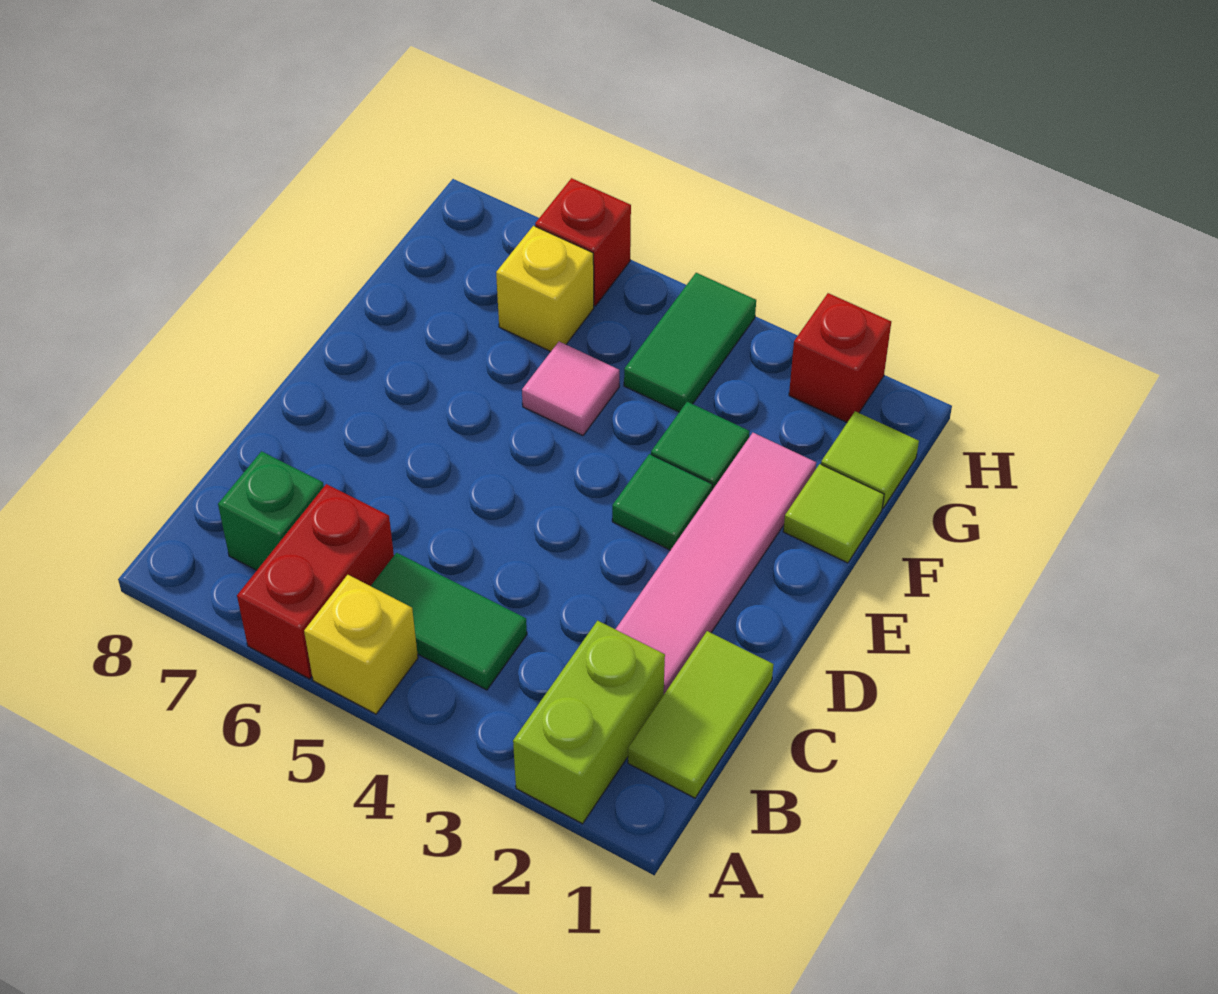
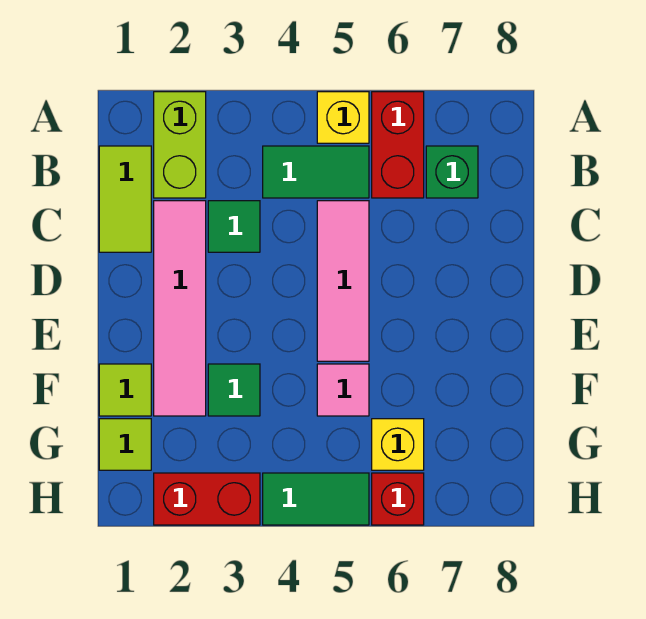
none -> pink 1x3 tile [317,201,369,361]
green 1x1 tile [612,454,712,550] -> green 1x1 tile moved to [208,201,260,252]
green 1x2 tile [624,273,756,412] -> green 1x2 tile turned to [263,473,369,525]
red 1x1 brick [789,293,891,422] -> red 1x2 brick [154,473,260,525]

